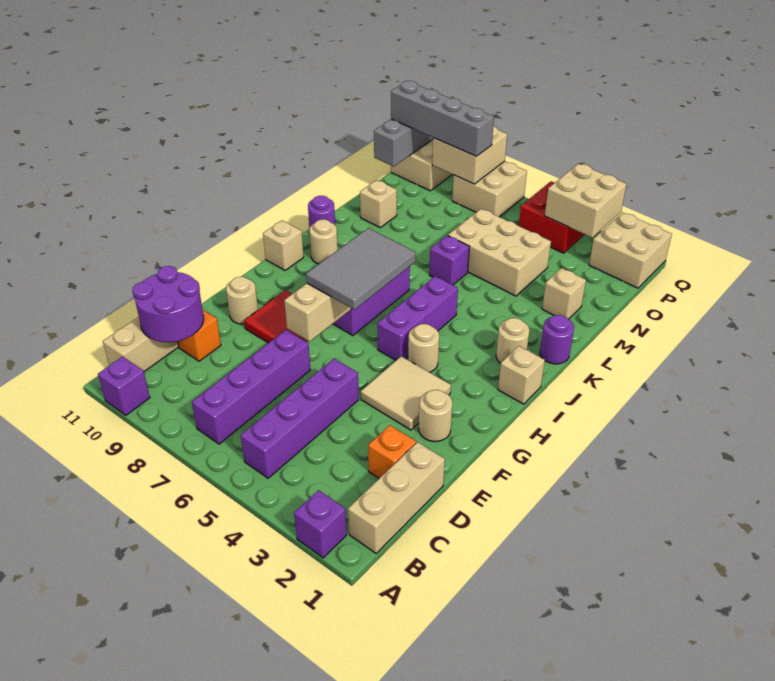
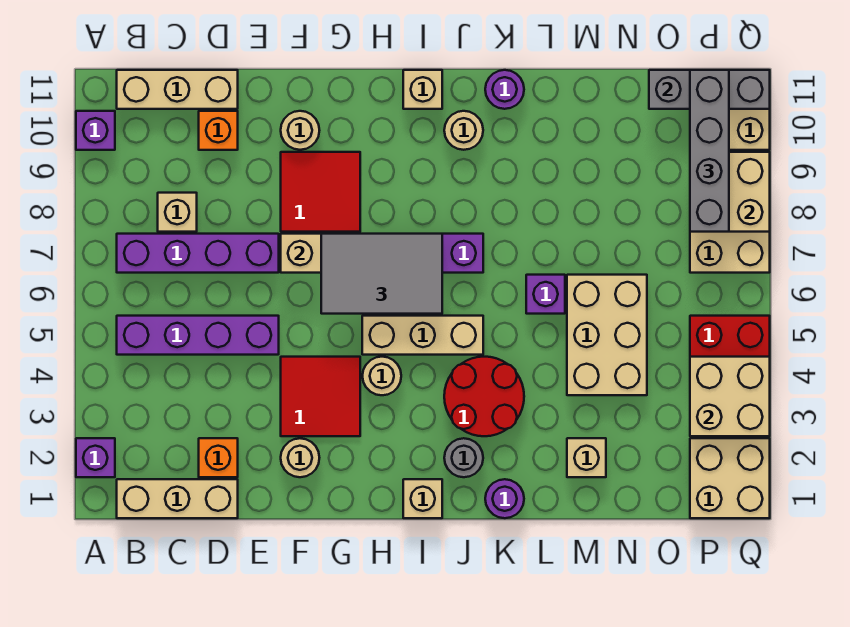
purple 2x2 round brick [132,266,204,342] -> none
tan 2x2 tile [361,356,451,430] -> red 2x2 tile [281,357,360,436]
purple 1x3 brick [378,276,458,360] -> tan 1x3 brick [362,316,483,355]
tan 1x1 round brick [496,318,529,363] -> grey 1x1 round brick [444,438,483,477]
none -> red 2x2 round brick [444,357,524,436]
tan 1x1 brick [360,180,397,227] -> tan 1x1 brick moved to [158,193,197,232]

